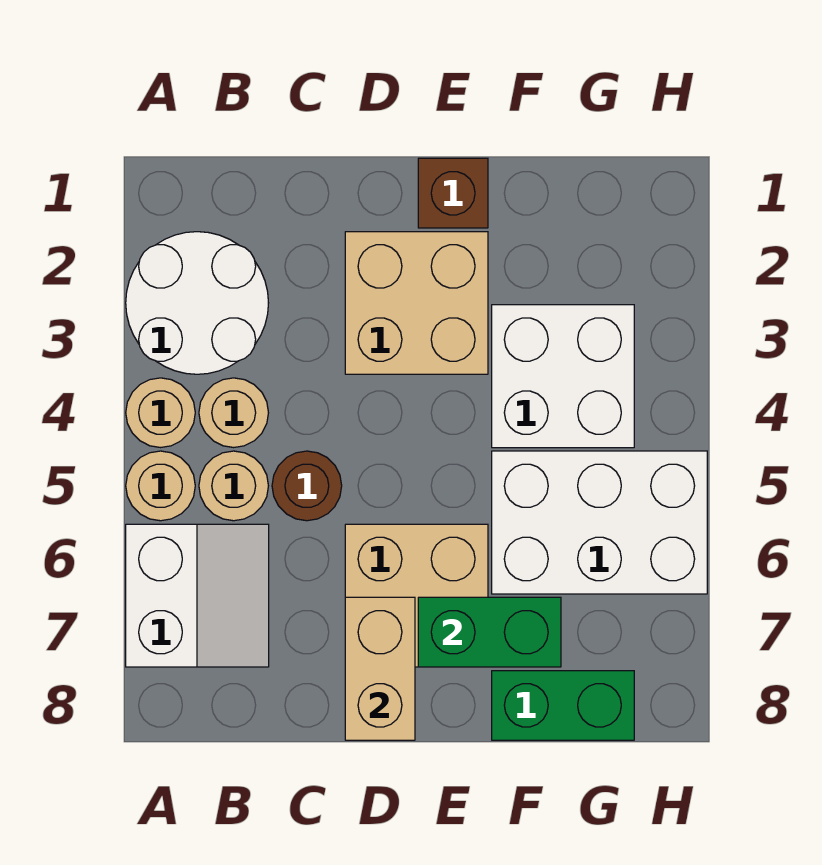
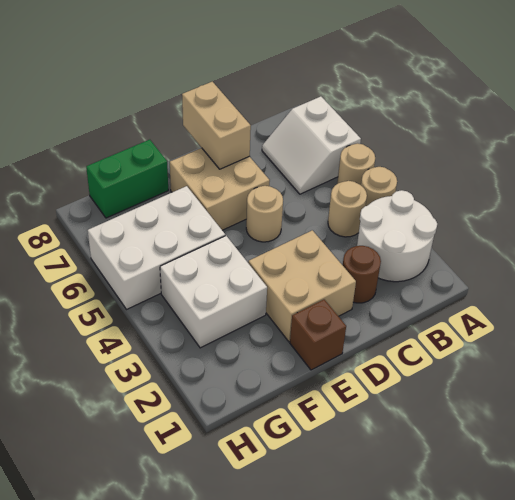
tan 1x1 round brick [199,451,268,521] -> tan 1x1 round brick moved to [246,186,283,242]
brown 1x1 round brick [272,451,342,521] -> brown 1x1 round brick moved to [343,246,381,303]
green 1x2 brick [418,597,561,667] -> none

